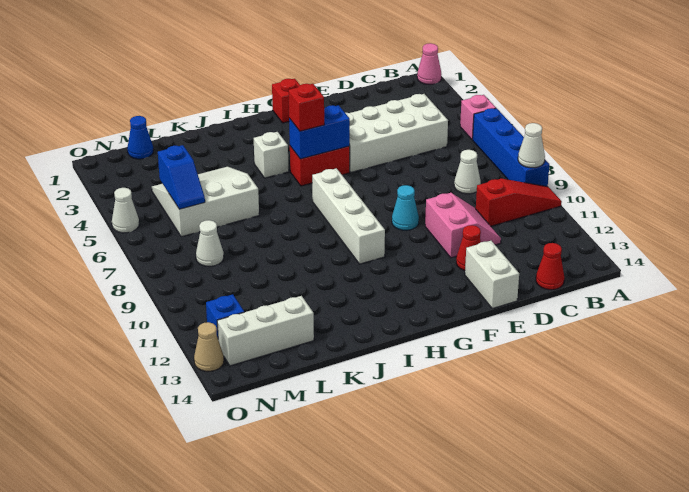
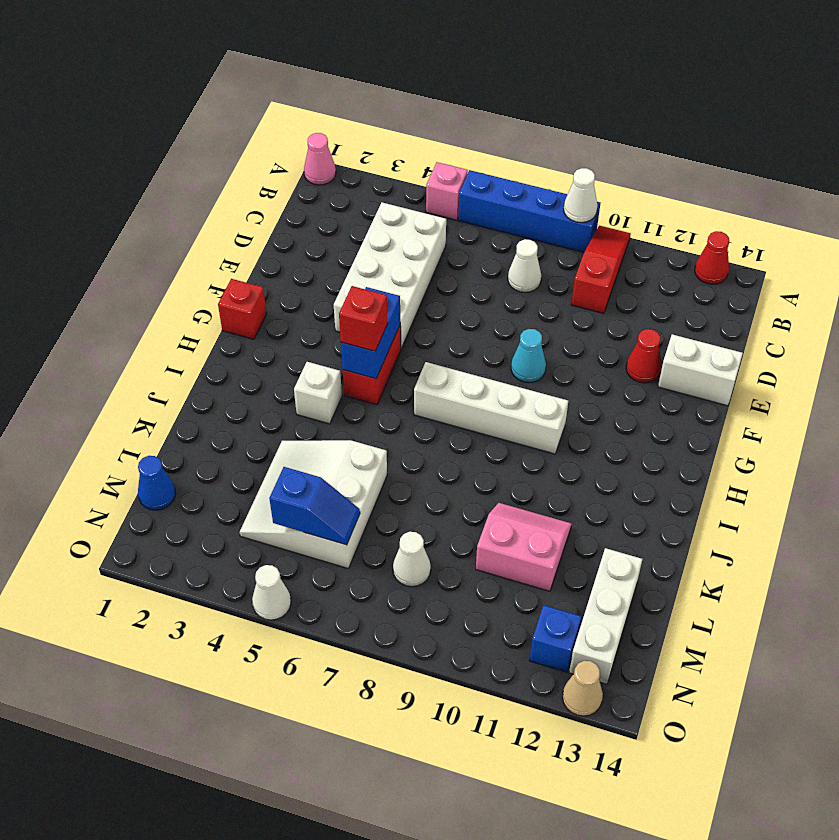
red 1x1 cone [536,243,564,290] -> red 1x1 cone moved to [695,231,729,284]
pink 2x2 slope [425,193,501,258] -> pink 2x2 slope moved to [476,503,572,591]

